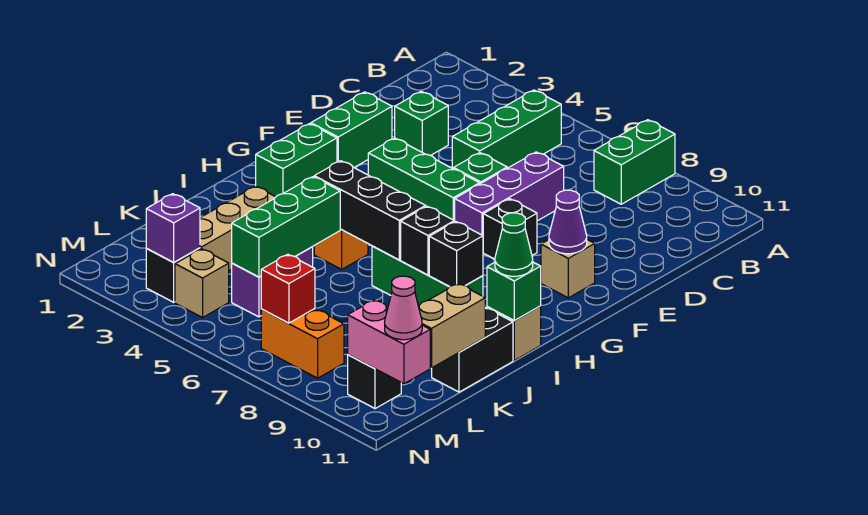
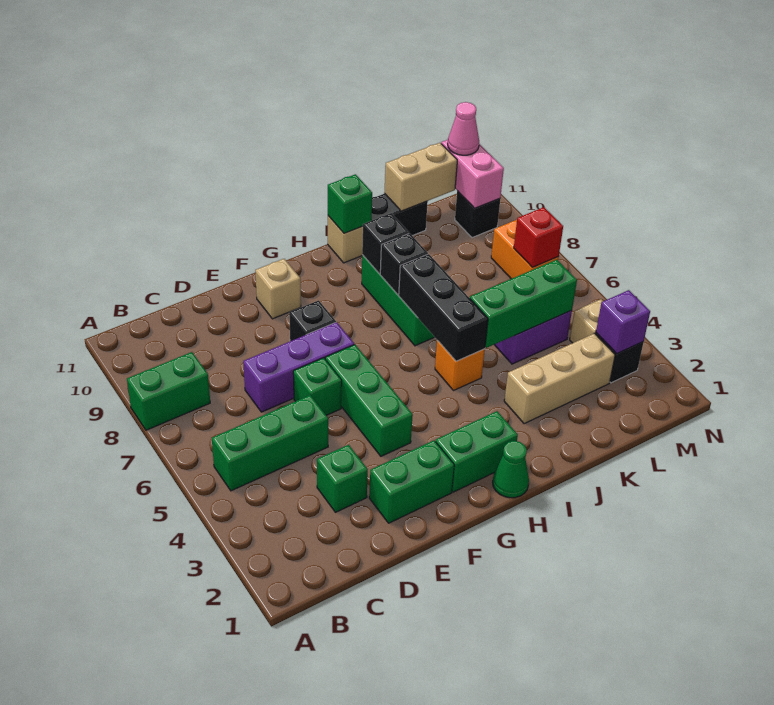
purple 1x1 cone [549,190,587,254] -> none
green 1x1 cone [495,213,533,276] -> green 1x1 cone moved to [493,441,529,498]

